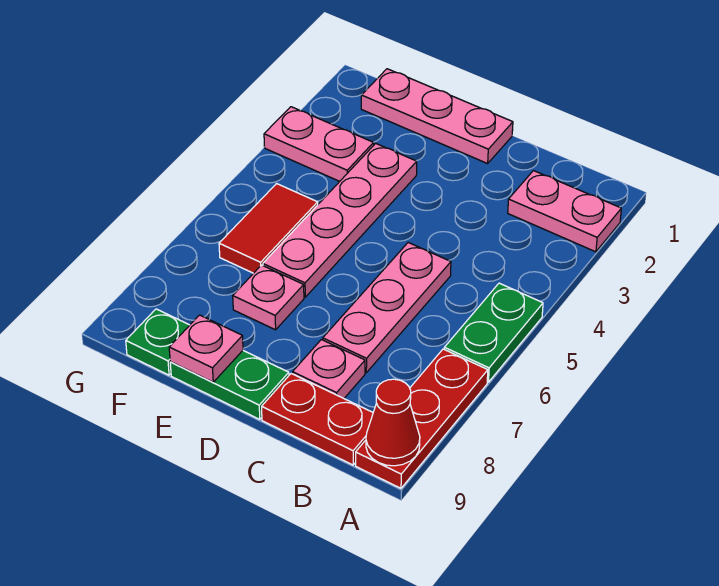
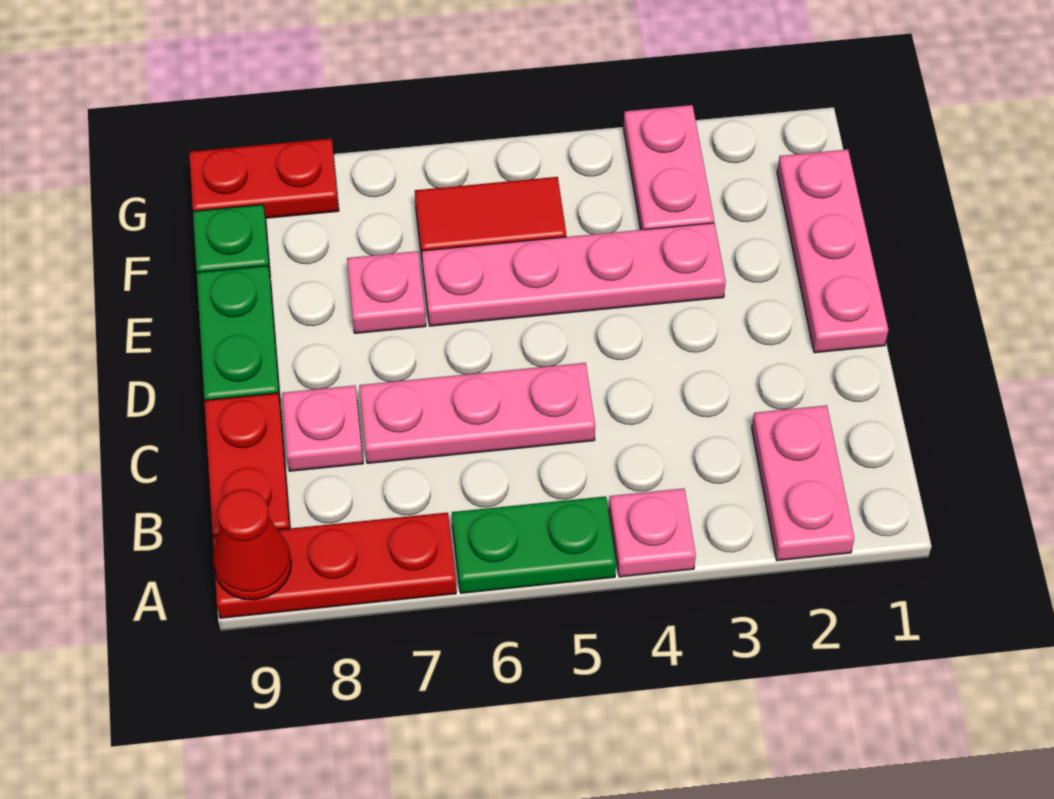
pink 1x1 plate [169,315,243,382] -> pink 1x1 plate moved to [609,488,696,577]
none -> red 1x2 plate [189,139,339,218]

